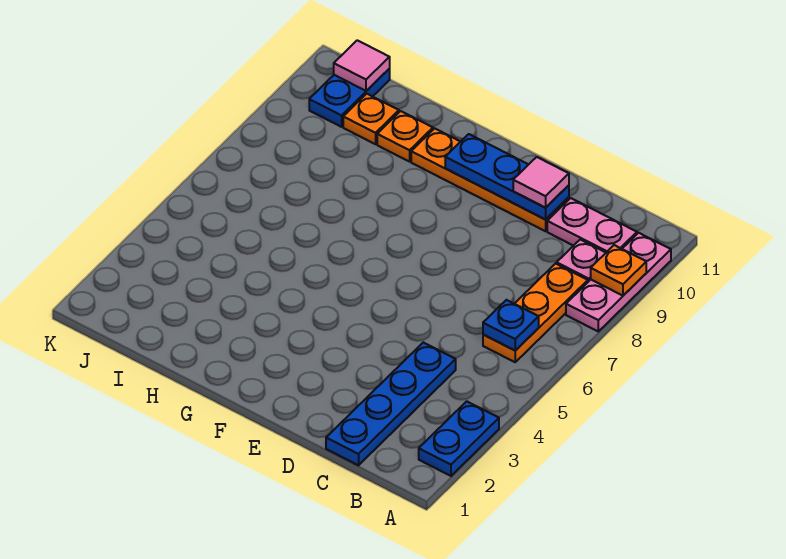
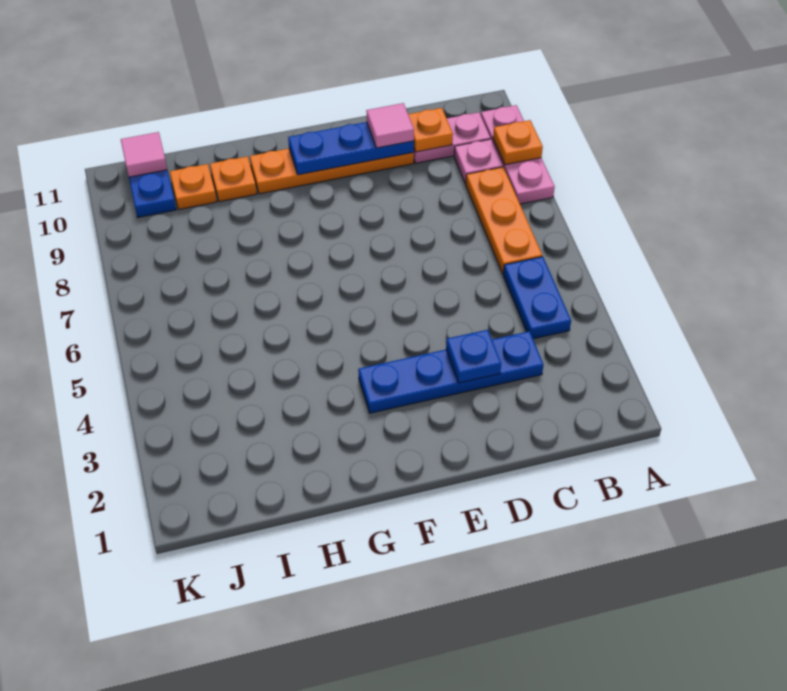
blue 1x2 plate [419,401,499,476] -> blue 1x2 plate moved to [503,257,571,339]
blue 1x1 plate [483,300,539,351] -> blue 1x1 plate moved to [446,330,501,383]
blue 1x4 plate [326,342,456,465] -> blue 1x4 plate turned to [358,331,544,413]
none -> orange 1x1 plate [408,108,453,152]

